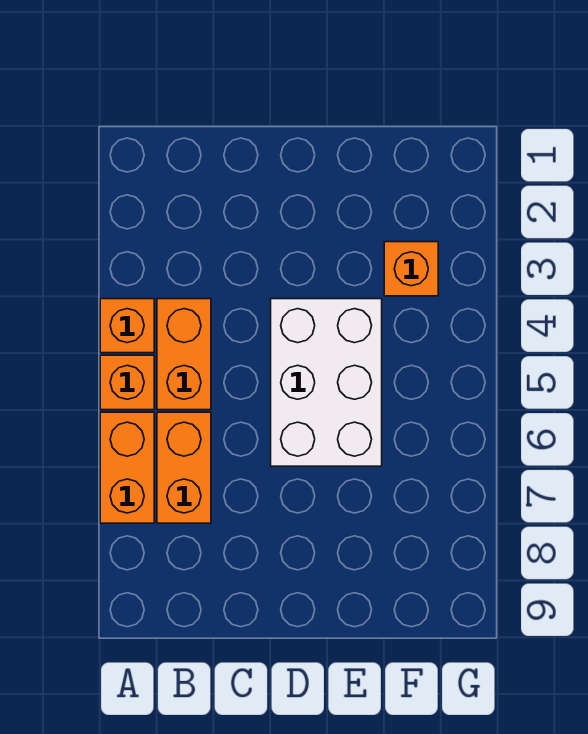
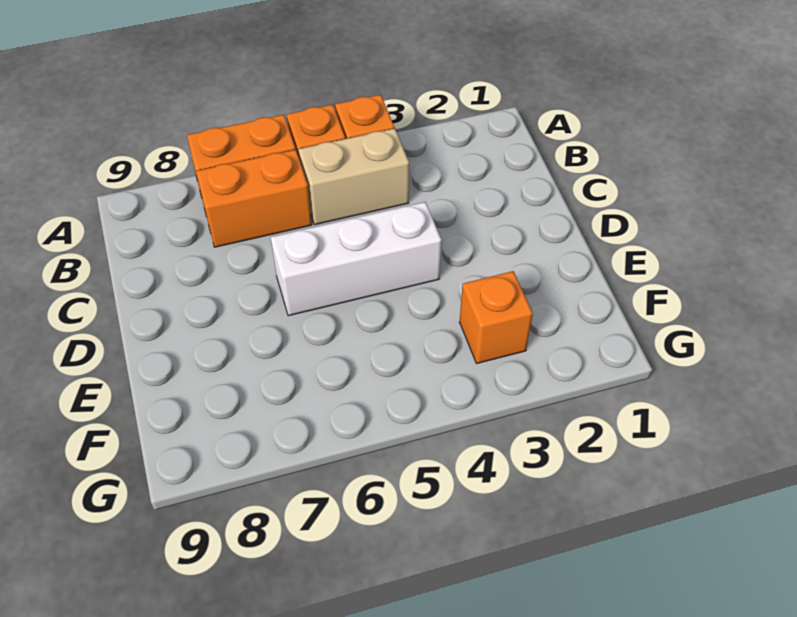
orange 1x2 brick [157,299,211,410] -> tan 1x2 brick [298,128,409,225]
white 2x3 brick [271,299,382,466] -> white 1x3 brick [271,202,441,316]

